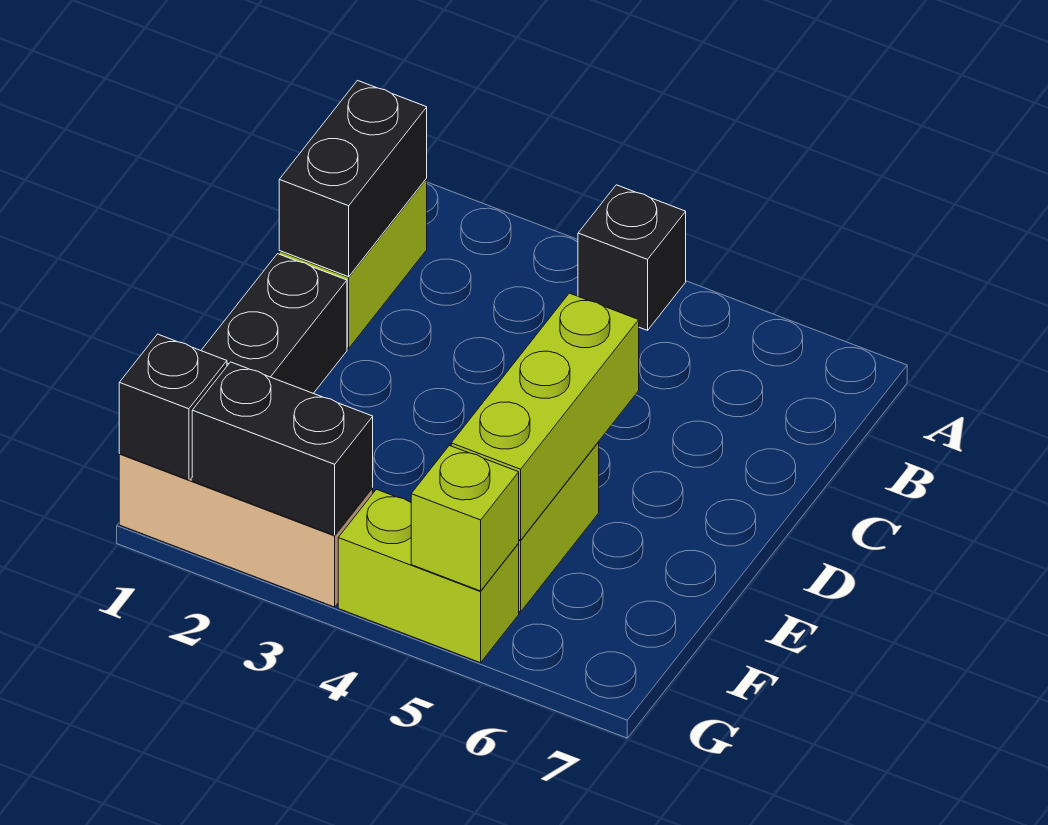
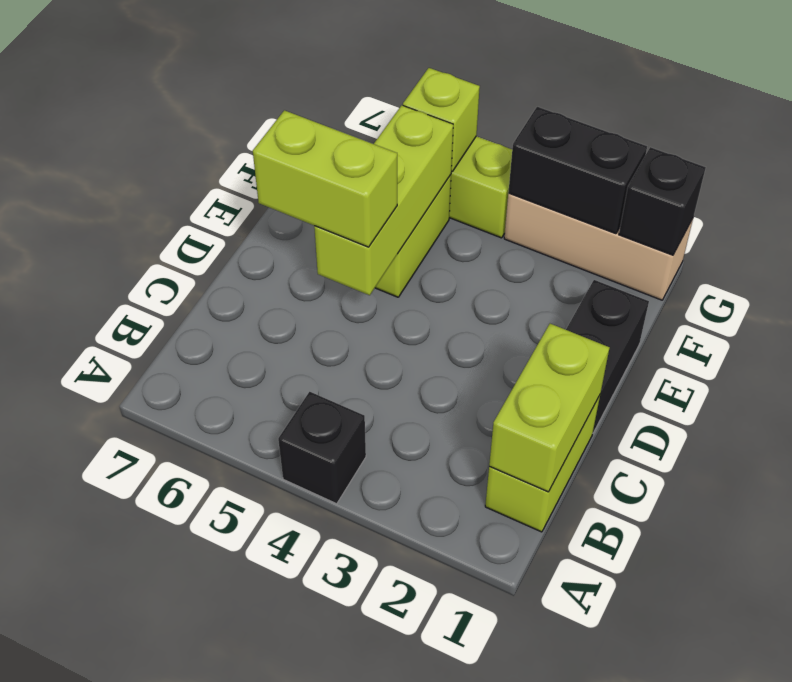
black 1x2 brick [279,81,427,277] -> lime 1x2 brick [489,324,610,492]
none -> lime 1x2 brick [253,110,397,247]

